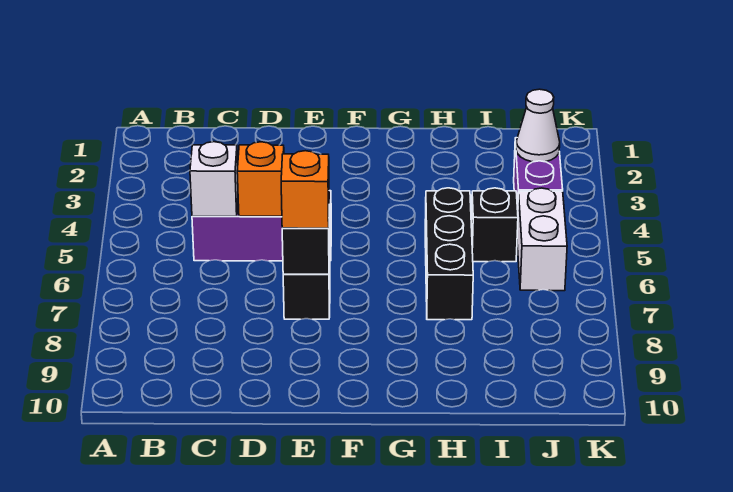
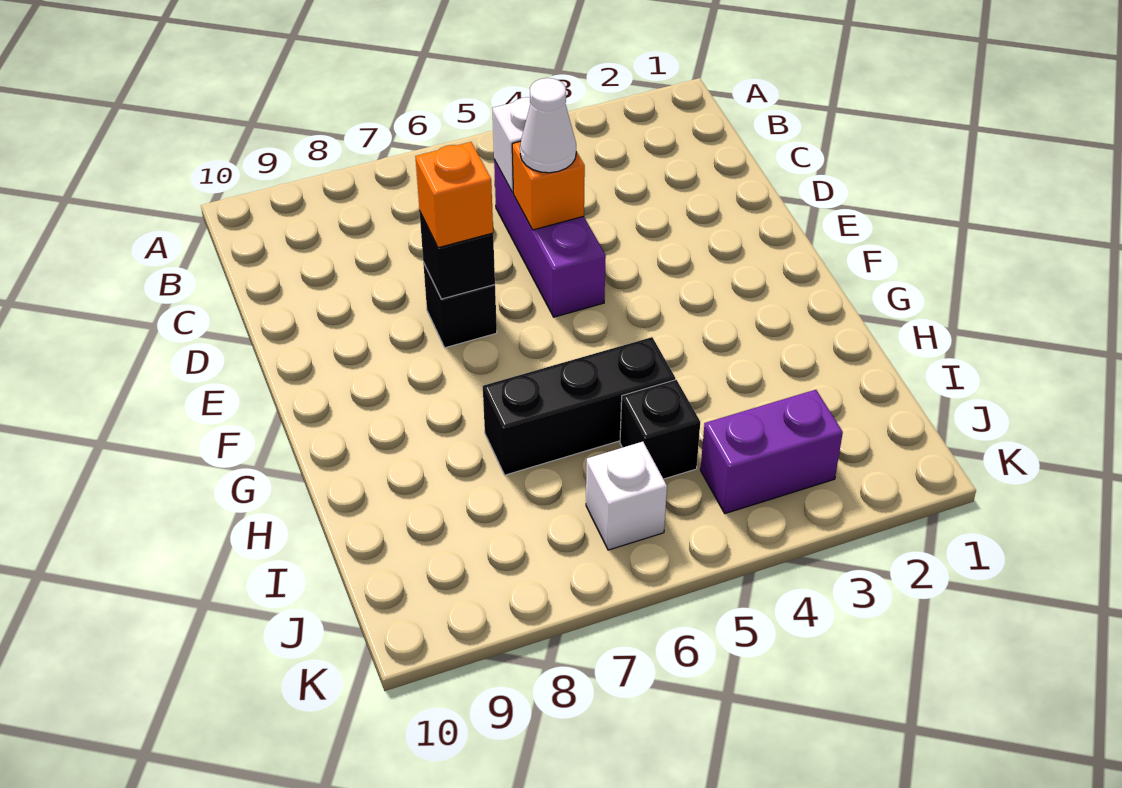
white 1x1 cone [516,89,560,162] -> white 1x1 cone moved to [520,78,576,173]
white 1x2 brick [517,188,567,291] -> white 1x1 brick [586,442,667,550]

